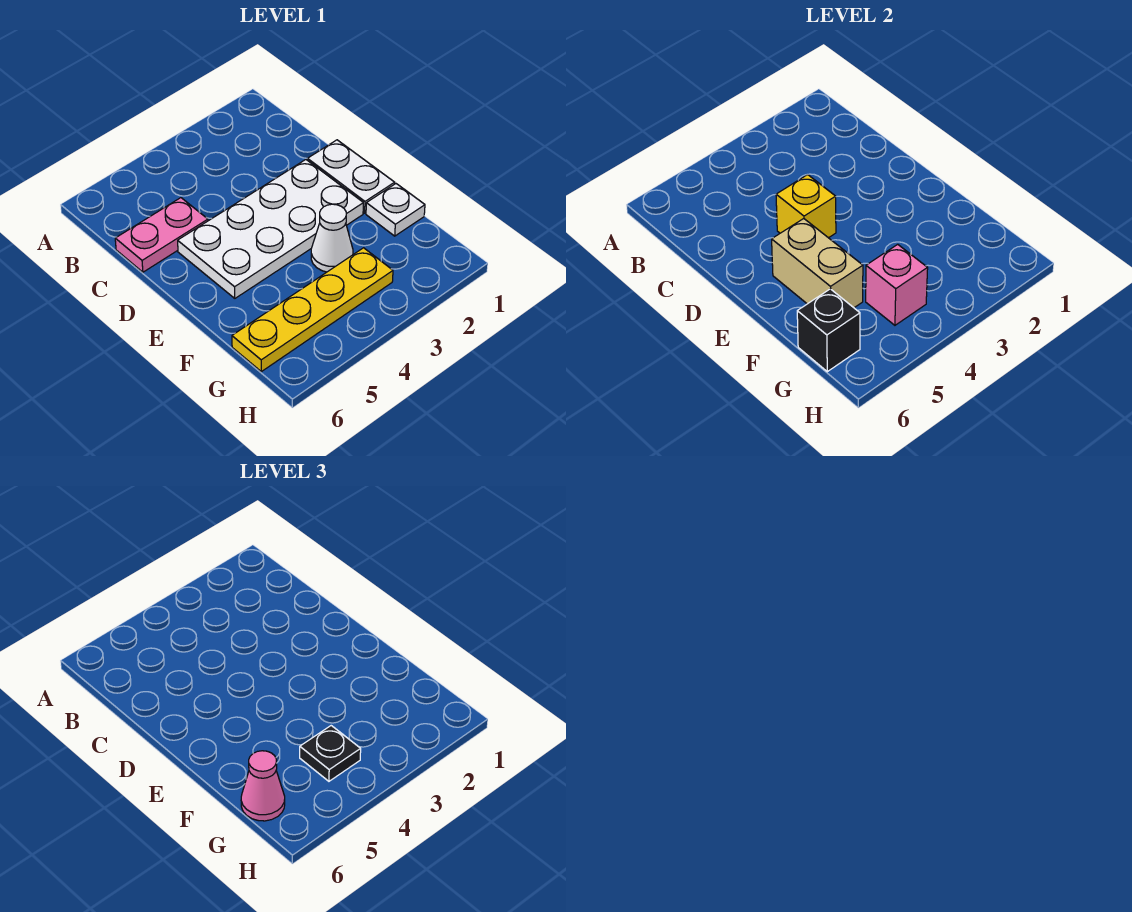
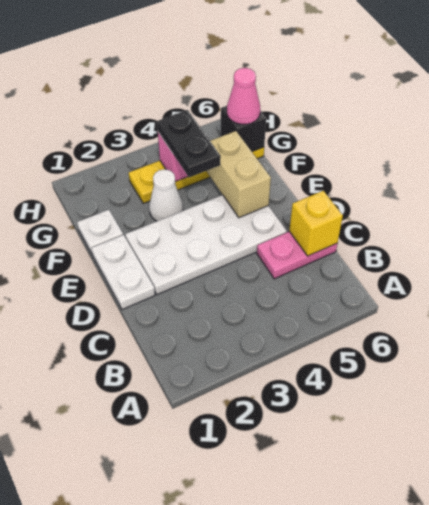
yellow 1x1 brick [776,175,836,238] -> yellow 1x1 brick moved to [289,191,343,256]
black 1x1 plate [300,726,361,781] -> black 1x2 plate [157,110,221,177]

